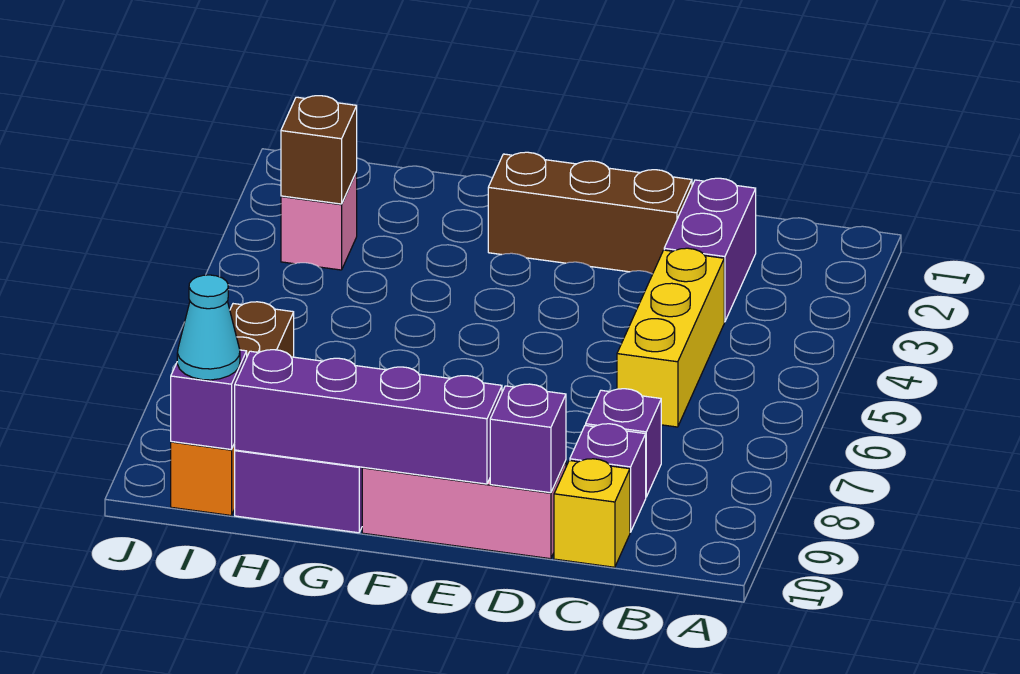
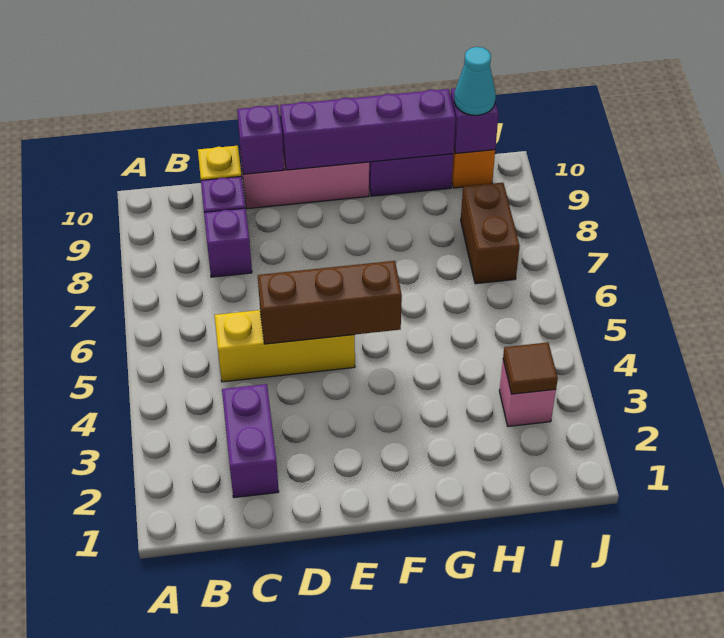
yellow 1x3 brick [617,248,724,427] -> yellow 1x3 brick turned to [214,310,355,382]
brown 1x3 brick [488,152,692,274] -> brown 1x3 brick moved to [258,261,402,344]
brown 1x1 brick [281,96,357,204] -> brown 1x1 tile [503,342,558,394]

